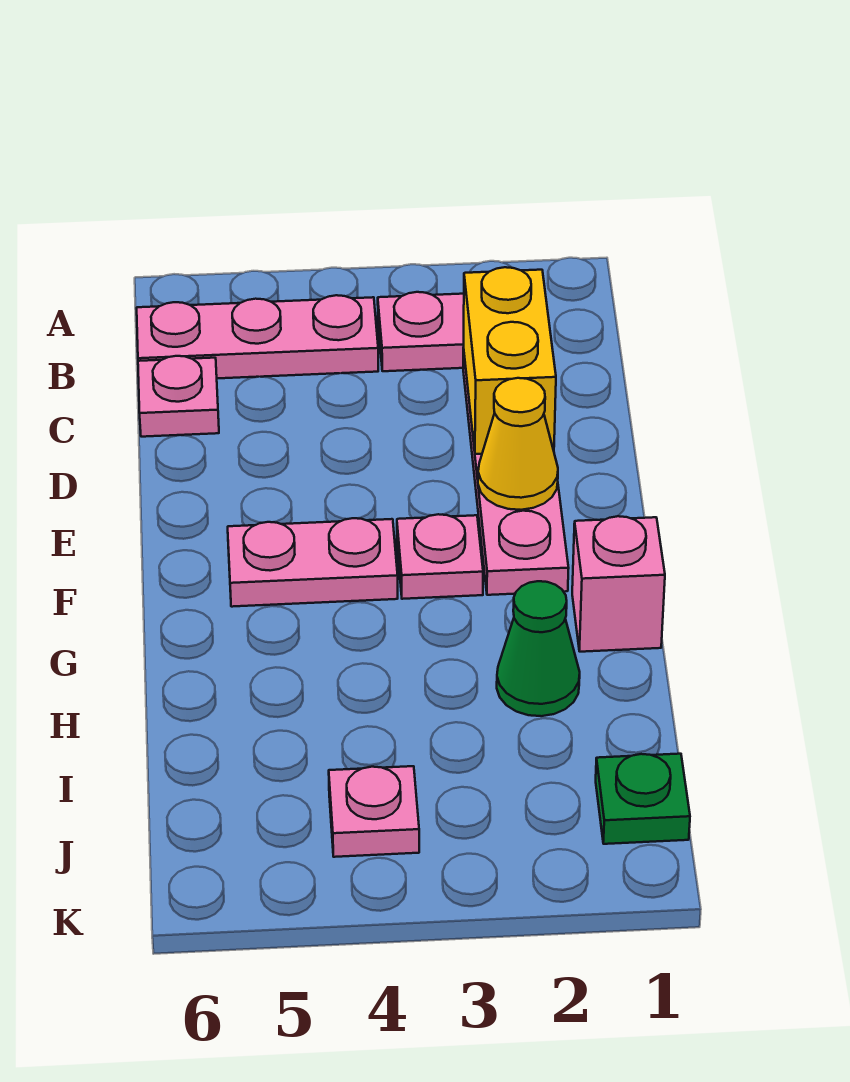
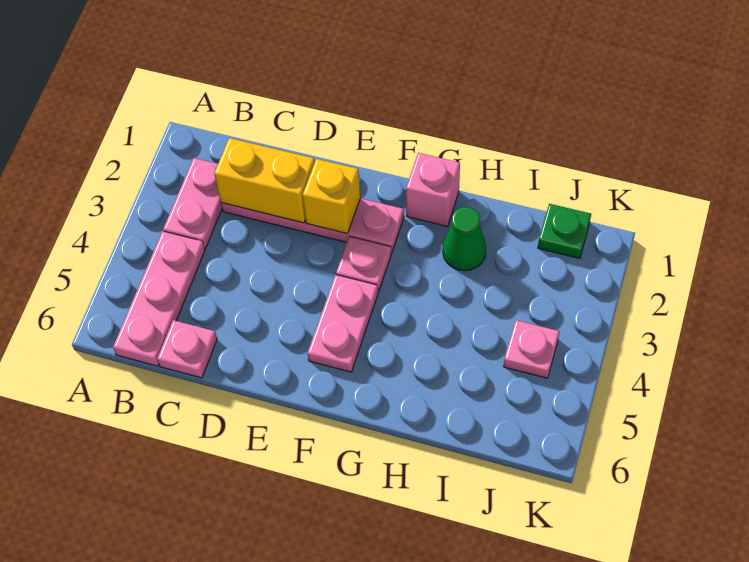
yellow 1x1 cone [478,378,558,510] -> yellow 1x1 brick [303,159,360,234]

